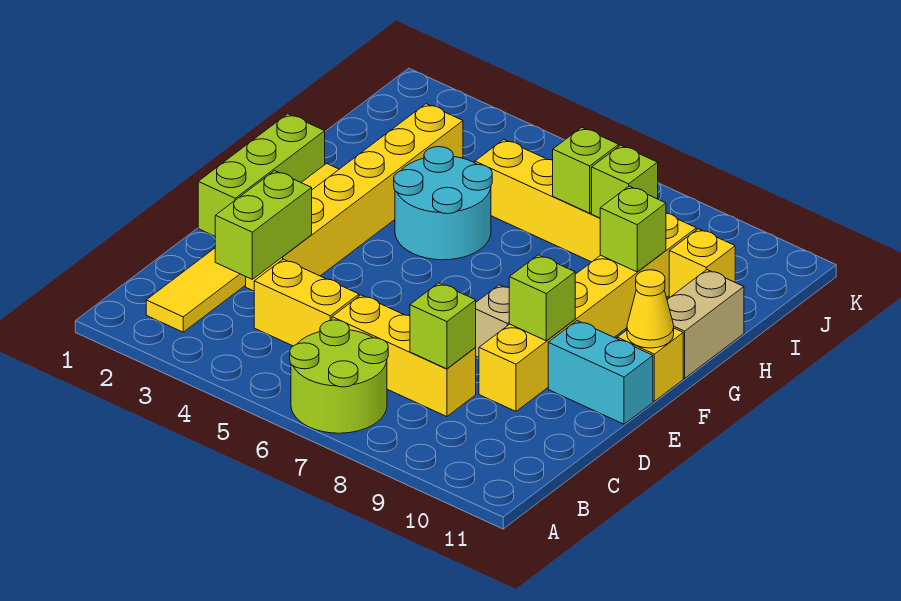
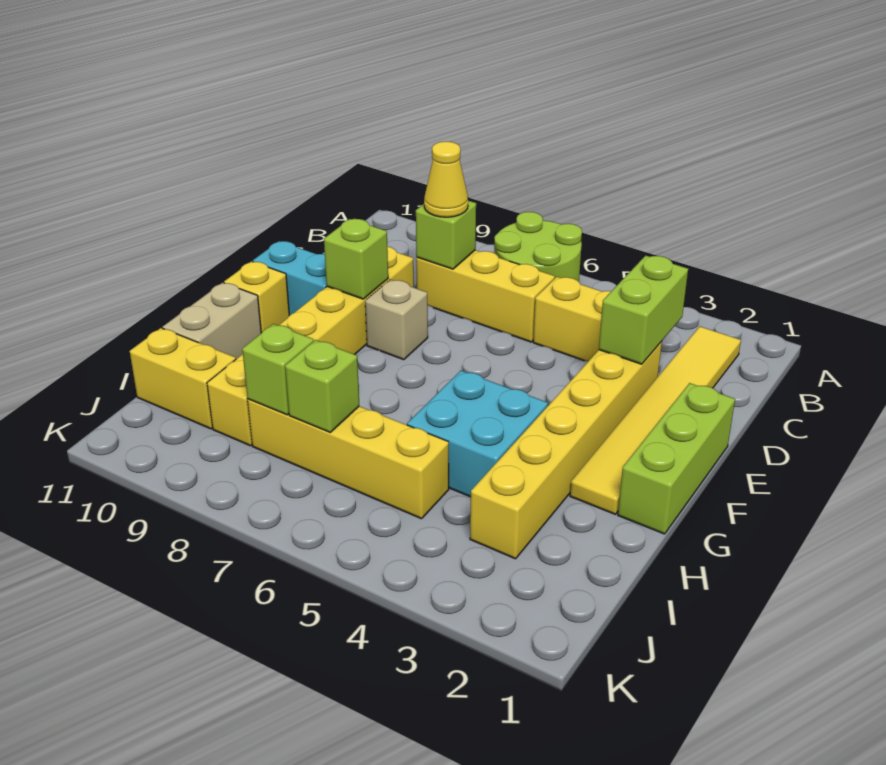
yellow 1x1 cone [627,270,674,348] -> yellow 1x1 cone moved to [424,142,468,217]
cyan 2x2 round brick [394,147,492,260] -> cyan 2x2 brick [407,371,548,497]
lime 1x1 brick [600,186,666,272] -> none
yellow 1x1 brick [669,229,735,298] -> yellow 1x2 brick [130,328,236,429]

